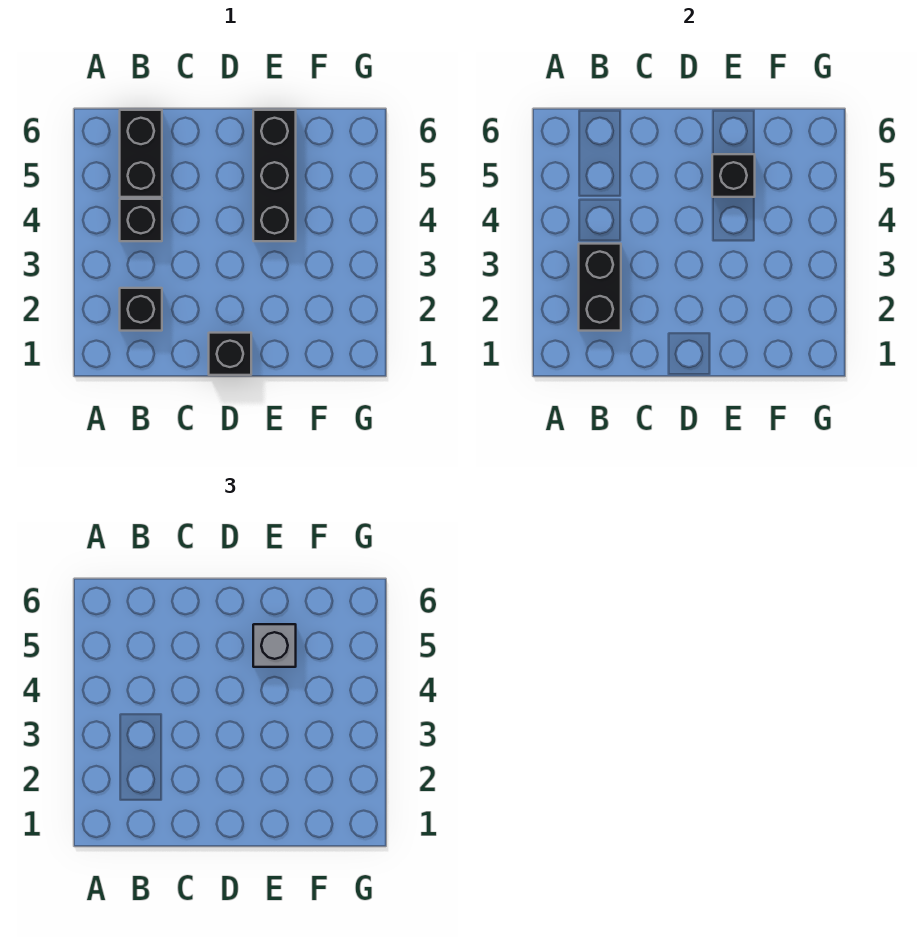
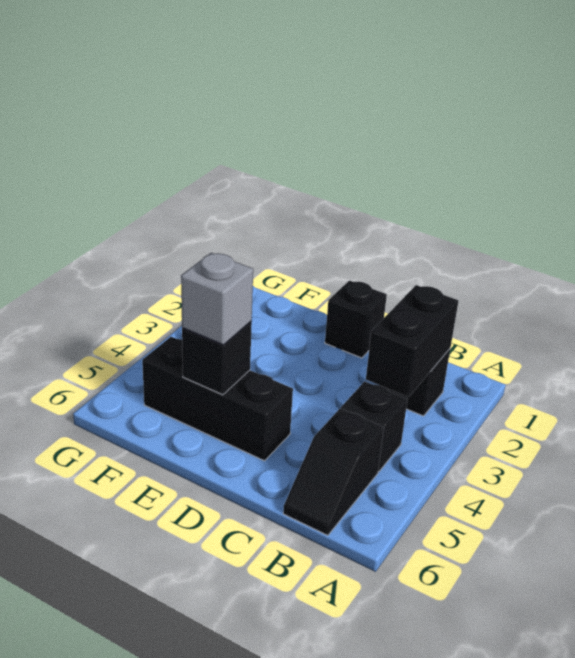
black 1x2 brick [120,110,162,197] -> black 1x2 slope [283,409,384,535]
black 1x3 brick [253,110,296,241] -> black 1x3 brick turned to [142,337,293,461]

